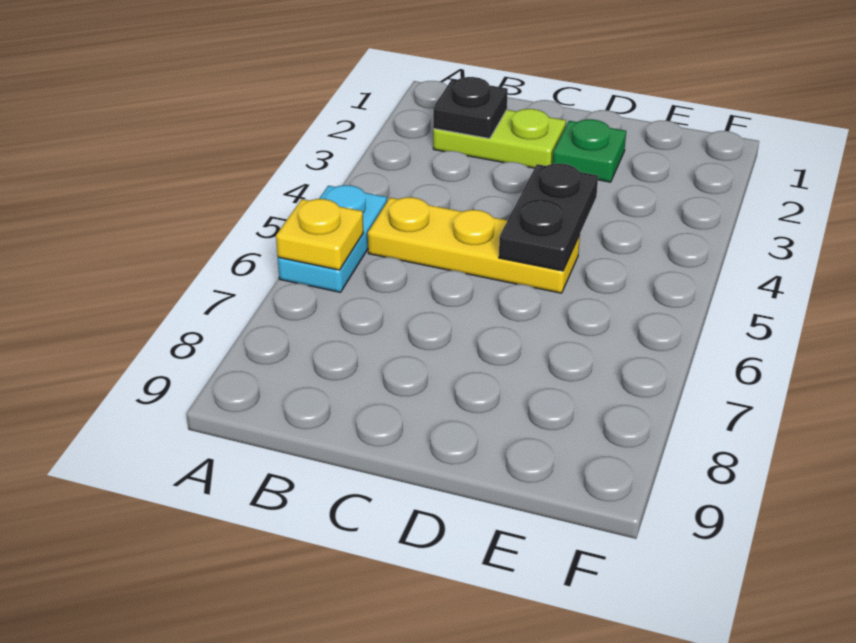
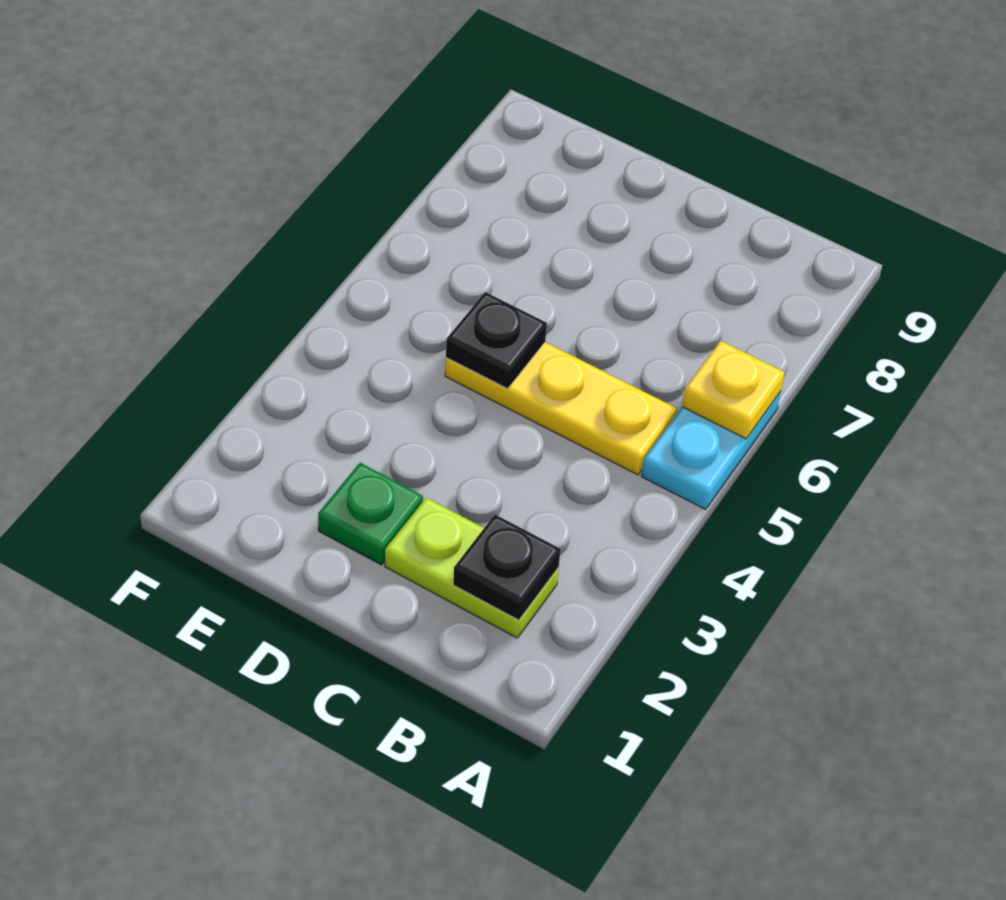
black 1x2 plate [499,164,598,271] -> black 1x1 plate [446,292,547,389]

